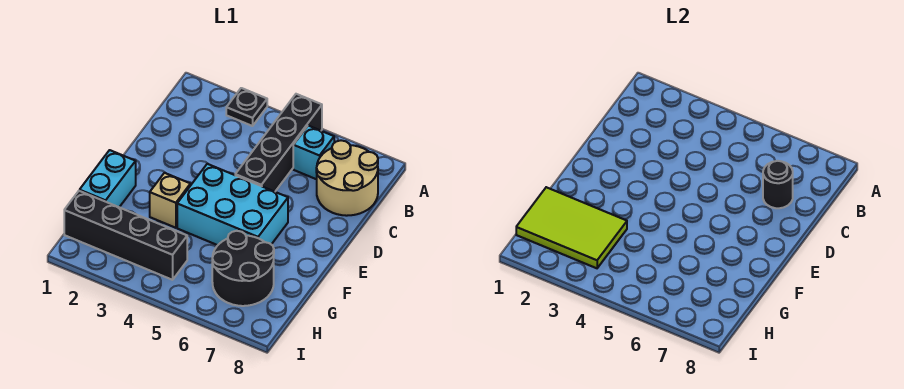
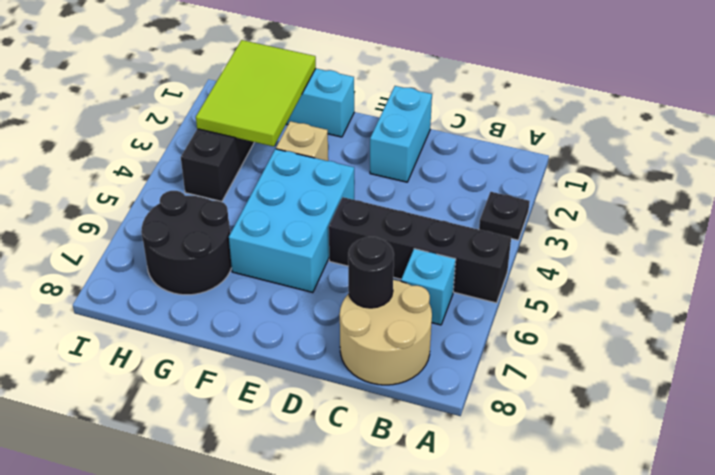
none -> cyan 1x2 brick [370,86,432,182]

